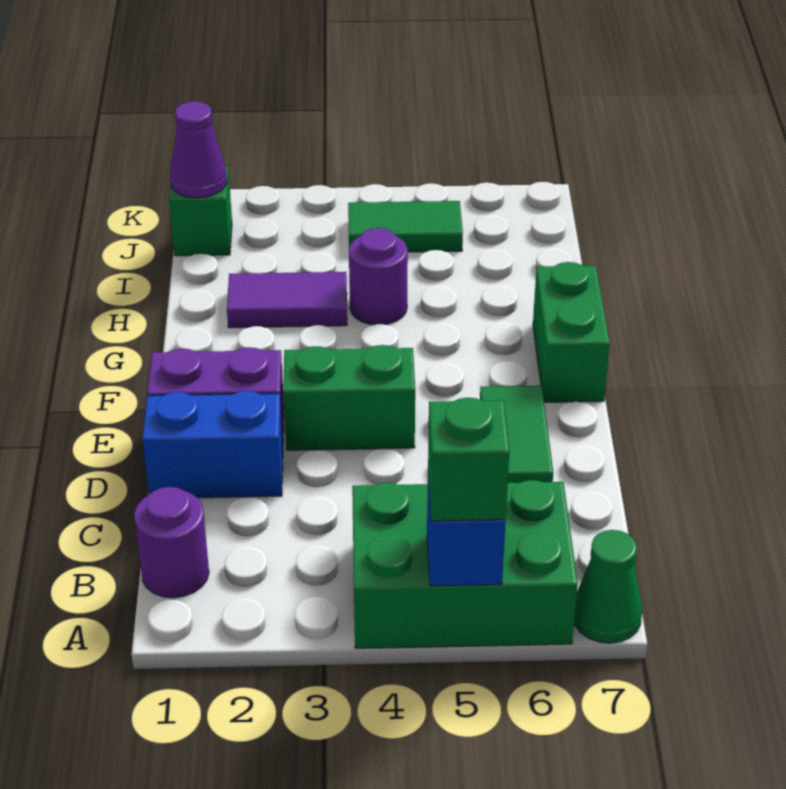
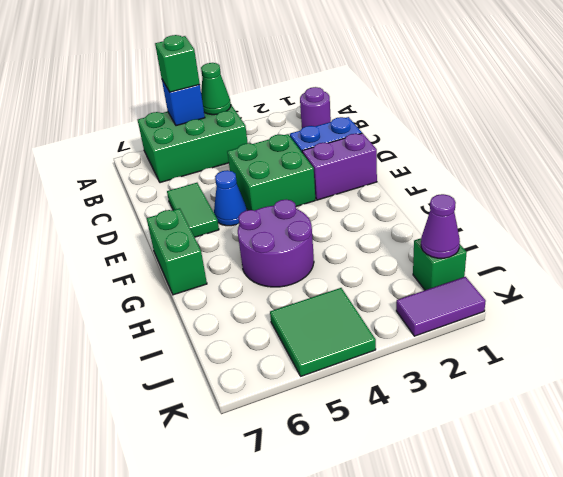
green 1x1 cone [574,530,642,643] -> green 1x1 cone moved to [201,63,231,115]
green 1x2 brick [283,345,415,450] -> green 2x2 brick [227,134,315,211]
none -> blue 1x1 cone [214,170,247,226]
purple 1x2 tile [227,272,347,328] -> purple 1x2 tile moved to [396,277,486,336]
purple 1x1 round brick [349,228,408,325] -> purple 2x2 round brick [238,200,314,287]
green 1x2 tile [348,201,463,252] -> green 2x2 tile [270,288,376,376]

